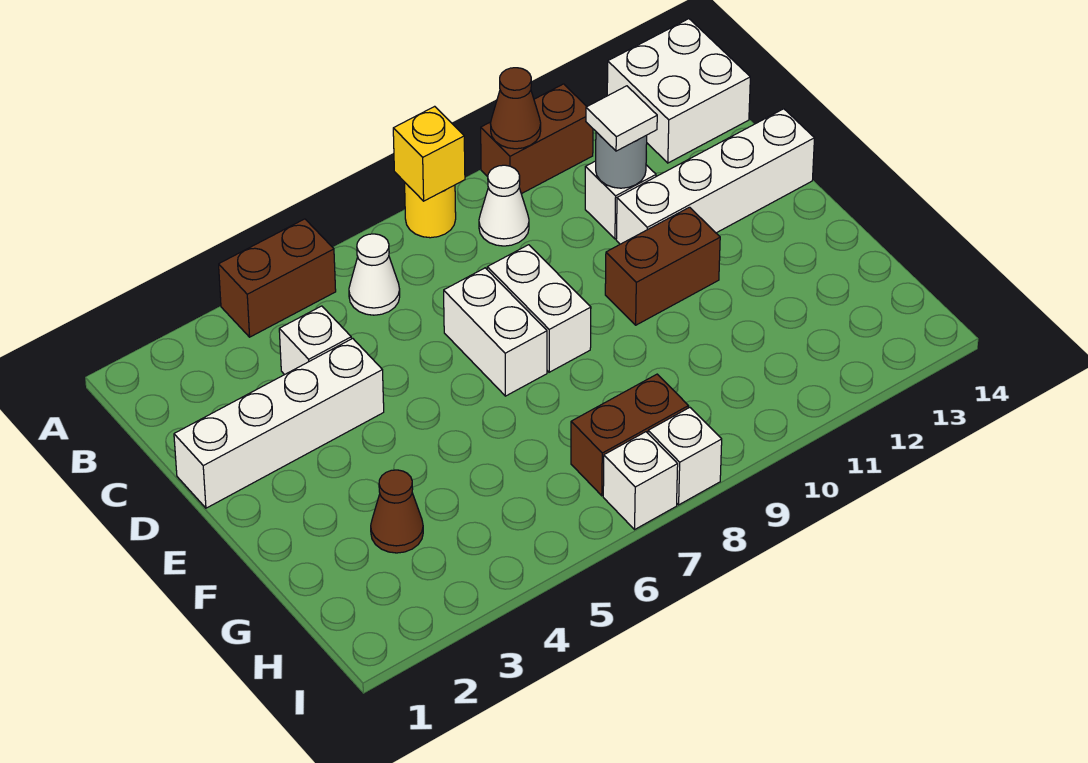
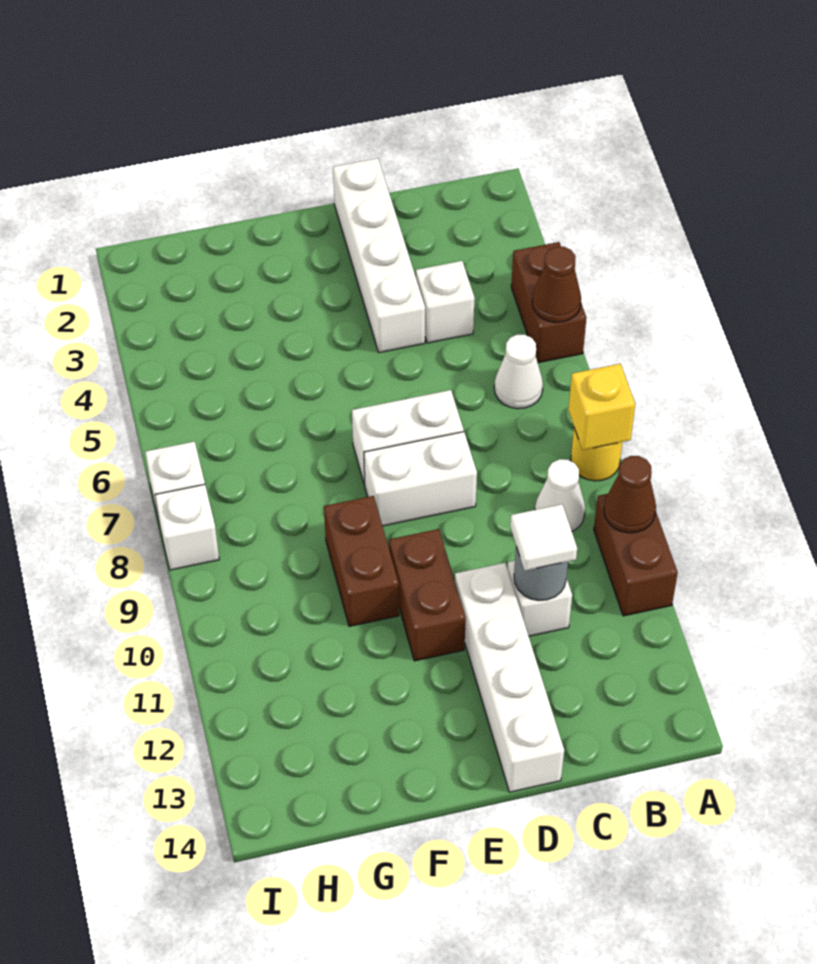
white 2x2 brick [607,19,750,163] -> none
brown 1x1 cone [371,470,423,553] -> brown 1x1 cone moved to [532,247,581,322]
brown 1x2 brick [571,374,688,496] -> brown 1x2 brick moved to [324,496,399,626]

